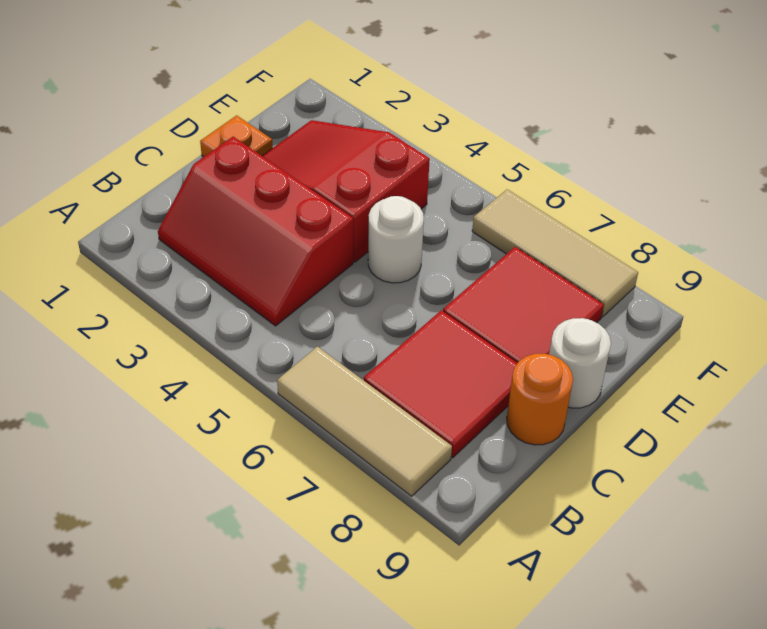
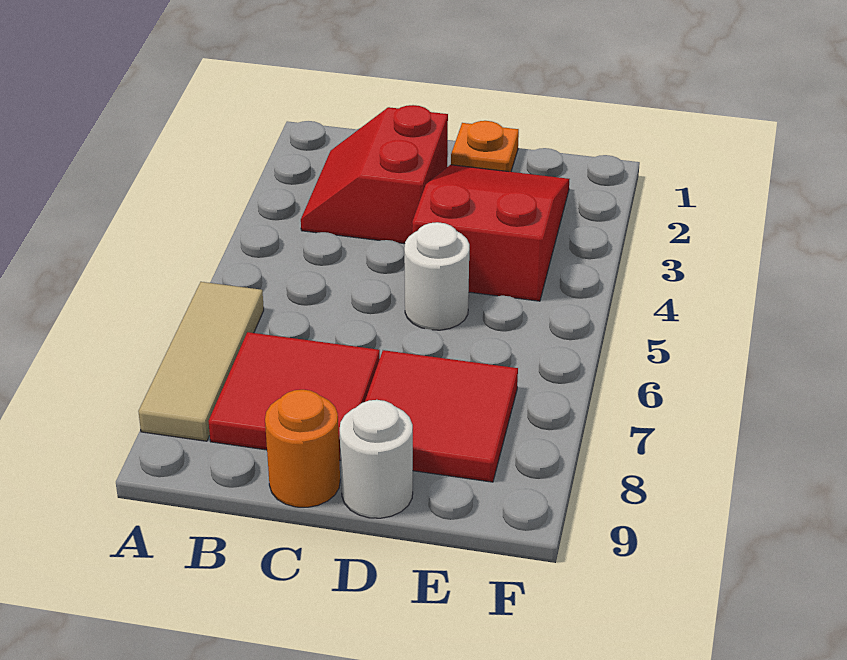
red 2x3 slope [158,137,353,326] -> red 2x2 slope [301,105,448,244]
tan 1x3 tile [472,189,638,317] -> none

